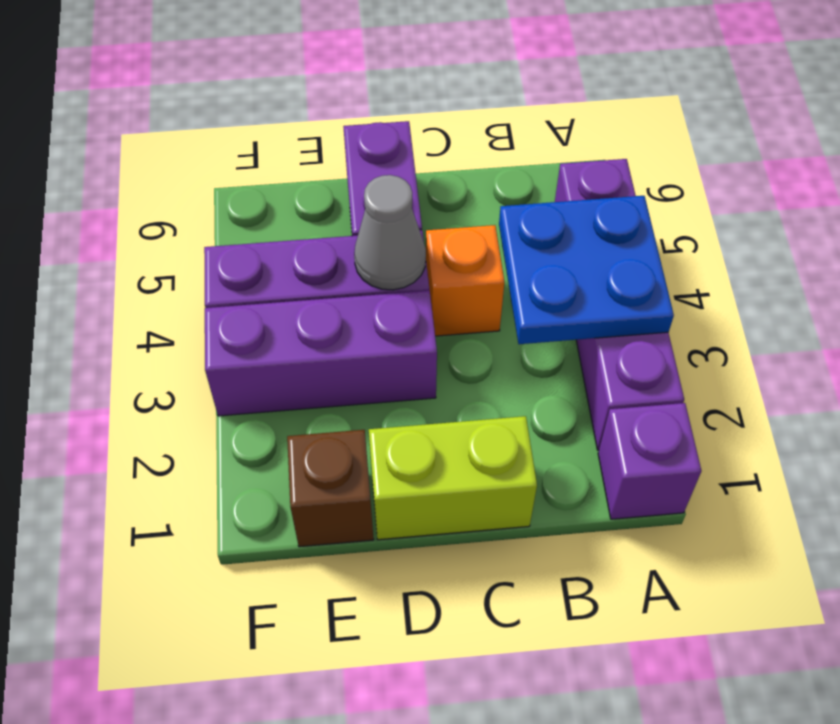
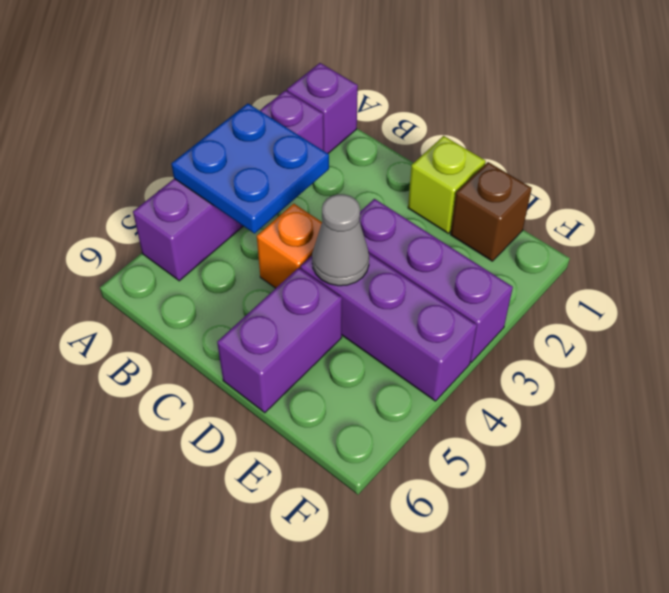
lime 1x2 brick [369,416,537,540] -> lime 1x1 brick [408,136,486,233]

